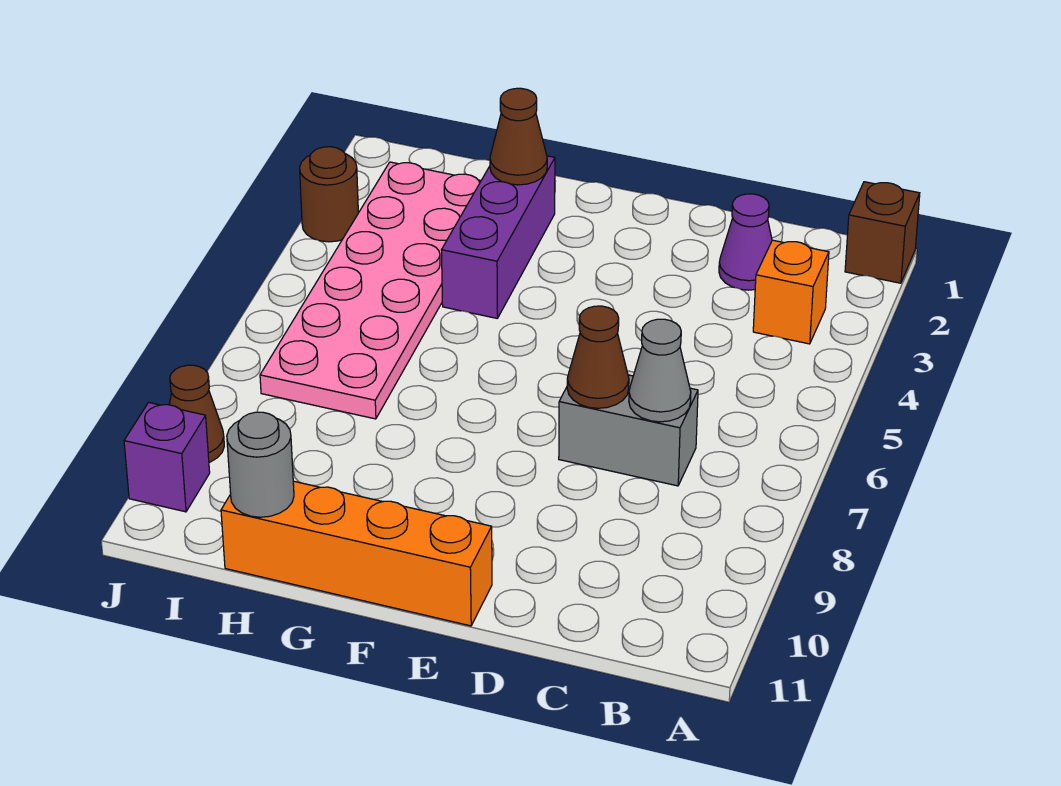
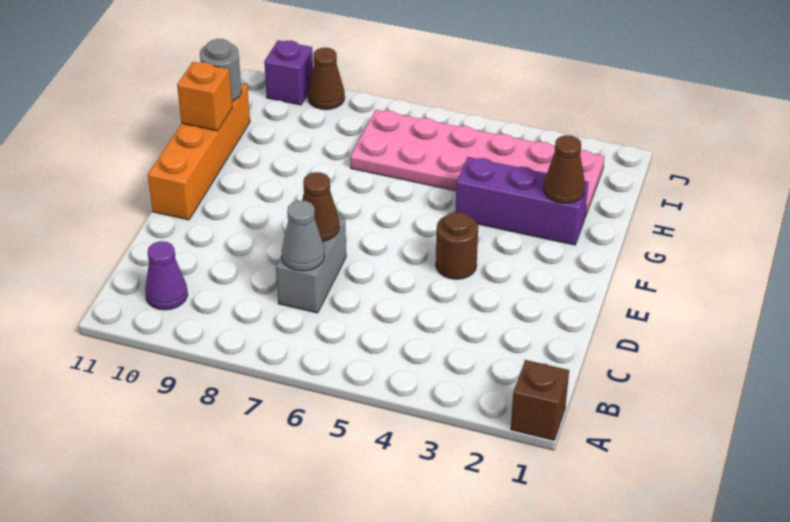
orange 1x1 brick [753,240,829,344] -> orange 1x1 brick moved to [177,62,232,131]
purple 1x1 cone [719,194,772,290] -> purple 1x1 cone moved to [145,241,188,310]
brown 1x1 round brick [300,147,358,242] -> brown 1x1 round brick moved to [436,212,478,279]

